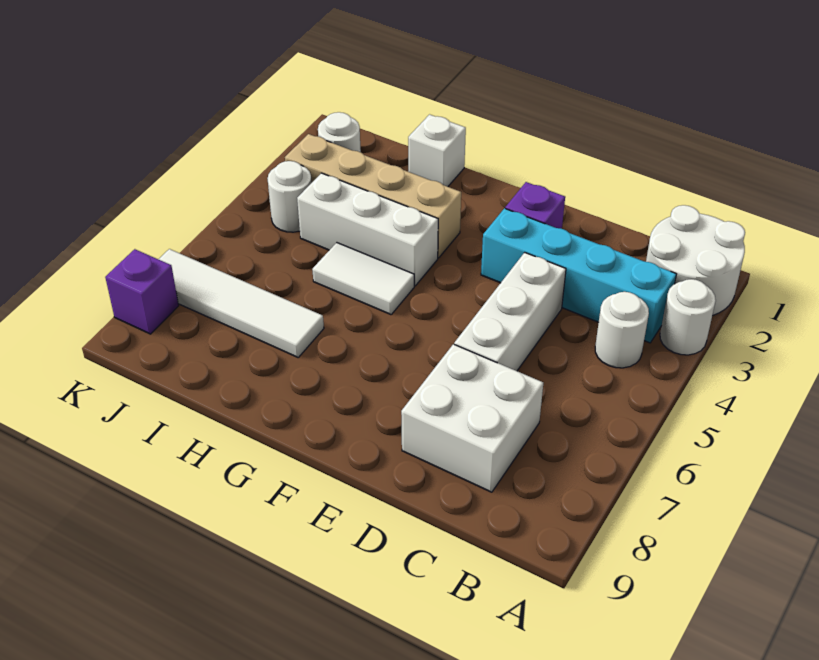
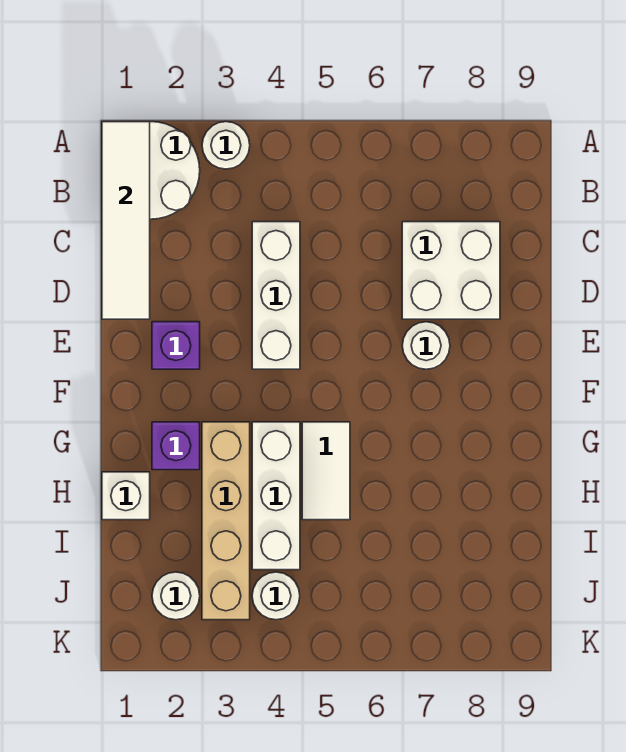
cyan 1x4 brick [481,208,676,343] -> none
white 1x1 round brick [595,292,649,368] -> white 1x1 round brick moved to [402,322,450,369]
white 1x3 brick [454,252,566,371] -> white 1x3 brick turned to [252,222,300,369]
white 1x4 tile [159,249,324,357] -> white 1x4 tile moved to [102,122,150,319]
purple 1x1 brick [105,249,179,334] -> purple 1x1 brick moved to [152,422,200,470]

